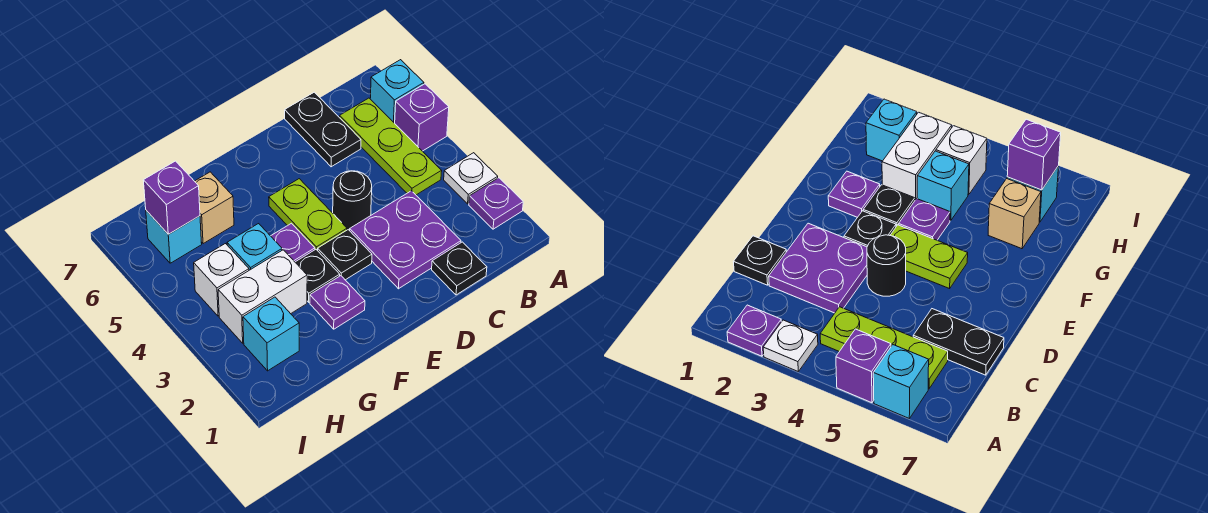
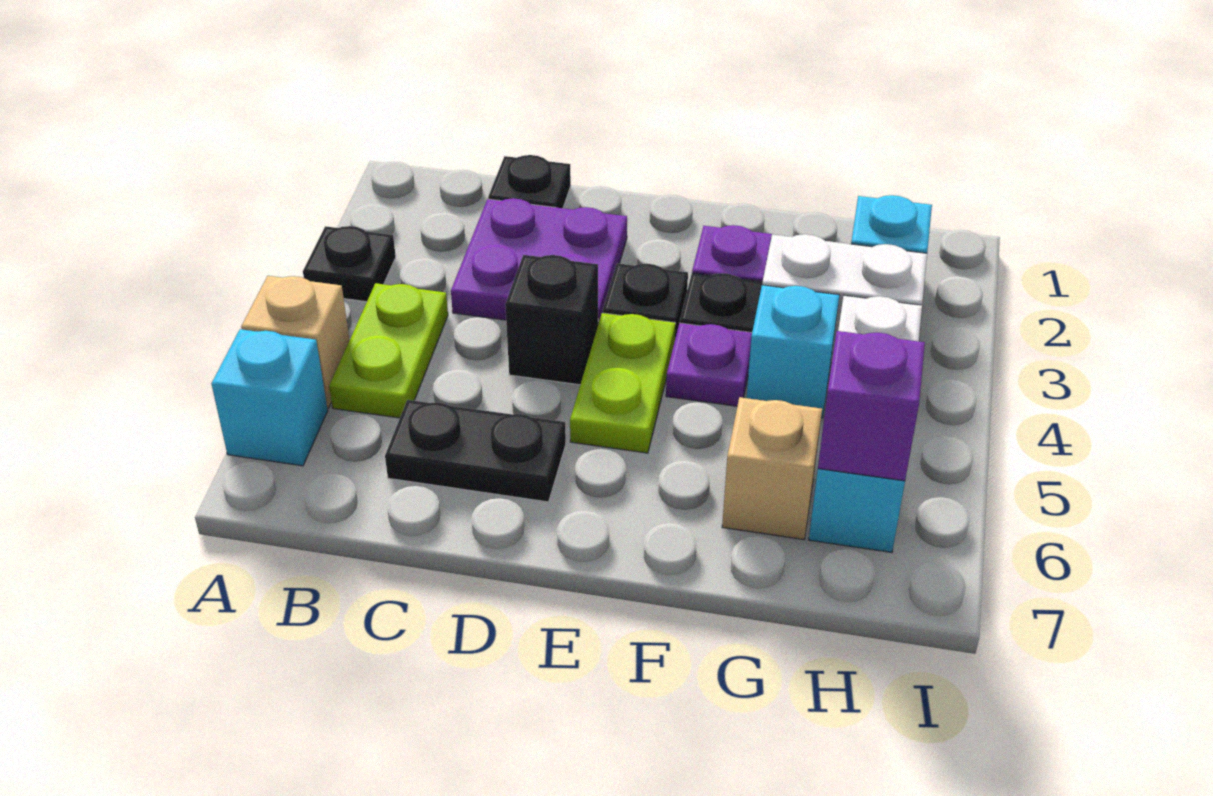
purple 1x1 plate [469,178,523,229] -> none
white 1x1 plate [444,153,498,204] -> black 1x1 plate [303,226,396,302]
purple 1x1 brick [395,84,449,151] -> tan 1x1 brick [241,276,349,408]
lime 1x3 plate [340,98,442,195] -> lime 1x2 plate [329,283,448,418]
black 1x2 plate [285,92,361,167] -> black 1x2 plate turned to [385,400,566,502]
black 1x1 round brick [333,171,372,230] -> black 1x1 brick [505,255,598,385]

